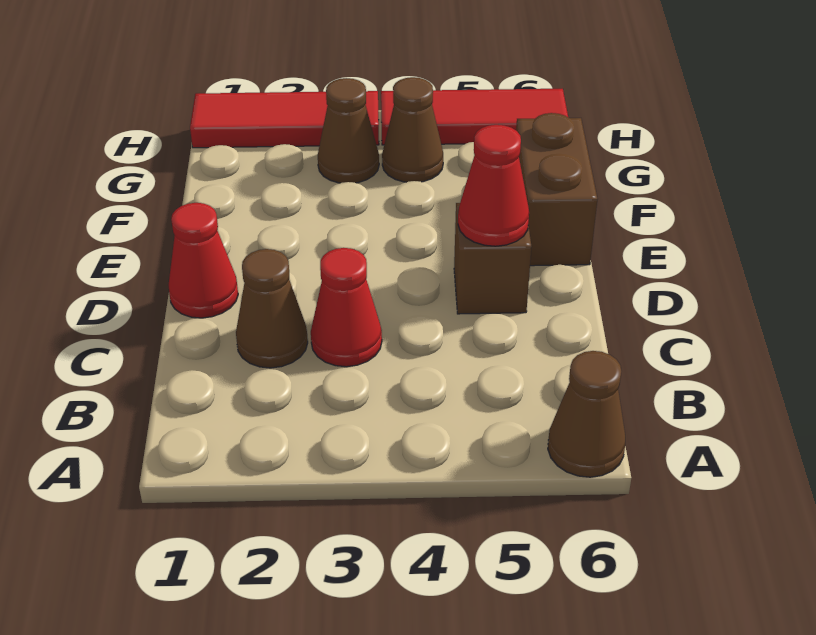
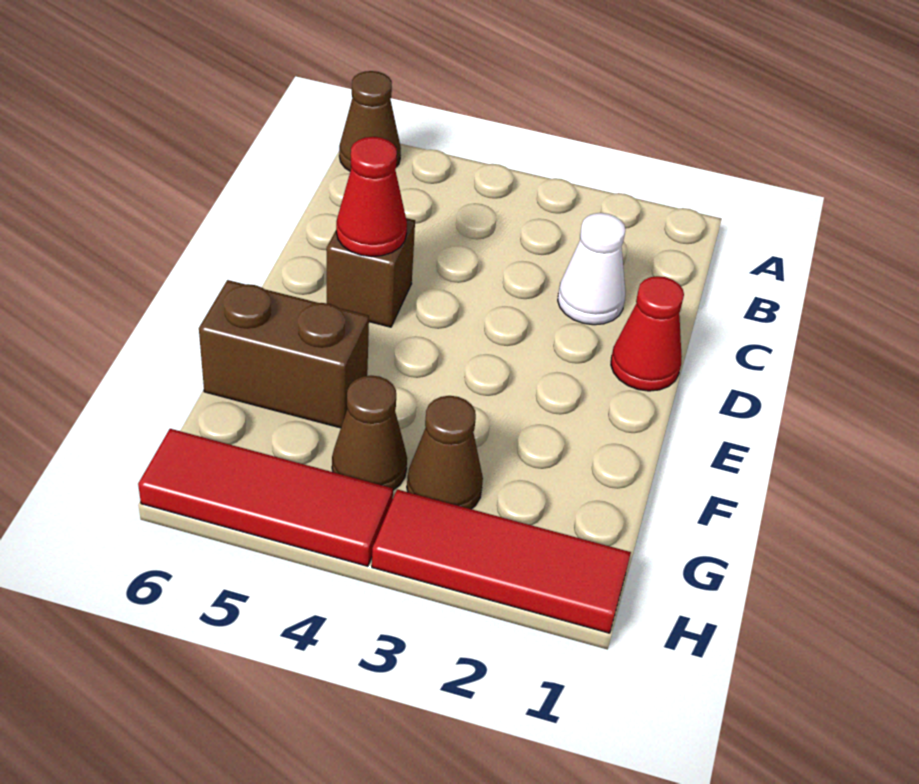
brown 1x1 cone [236,249,308,368] -> white 1x1 cone [558,213,625,325]
red 1x1 cone [311,248,382,367] -> none
brown 1x2 brick [516,113,597,266] -> brown 1x2 brick turned to [199,280,369,428]

